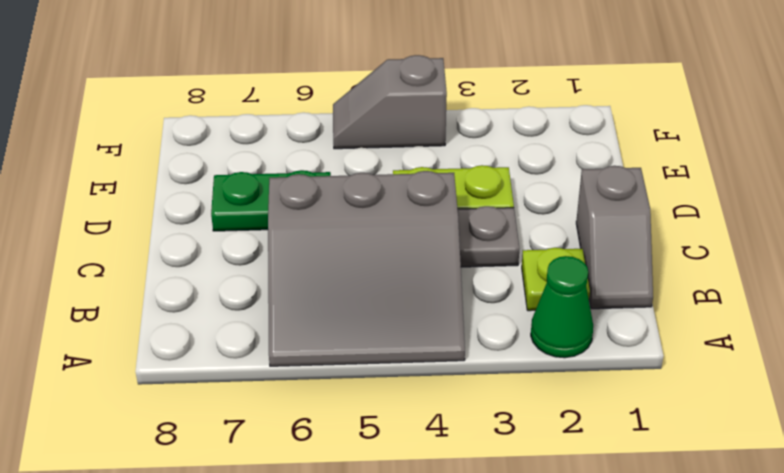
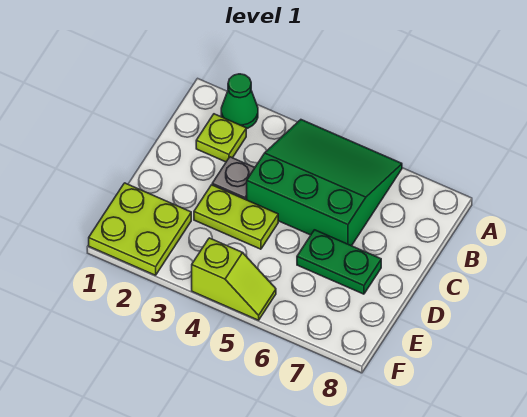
grey 3x3 slope [268,171,465,366] -> green 3x3 slope [247,120,402,246]
grey 1x2 slope [576,166,653,309] -> none
none -> lime 2x2 plate [89,183,191,275]
grey 1x2 slope [333,55,447,149] -> lime 1x2 slope [192,238,276,320]

